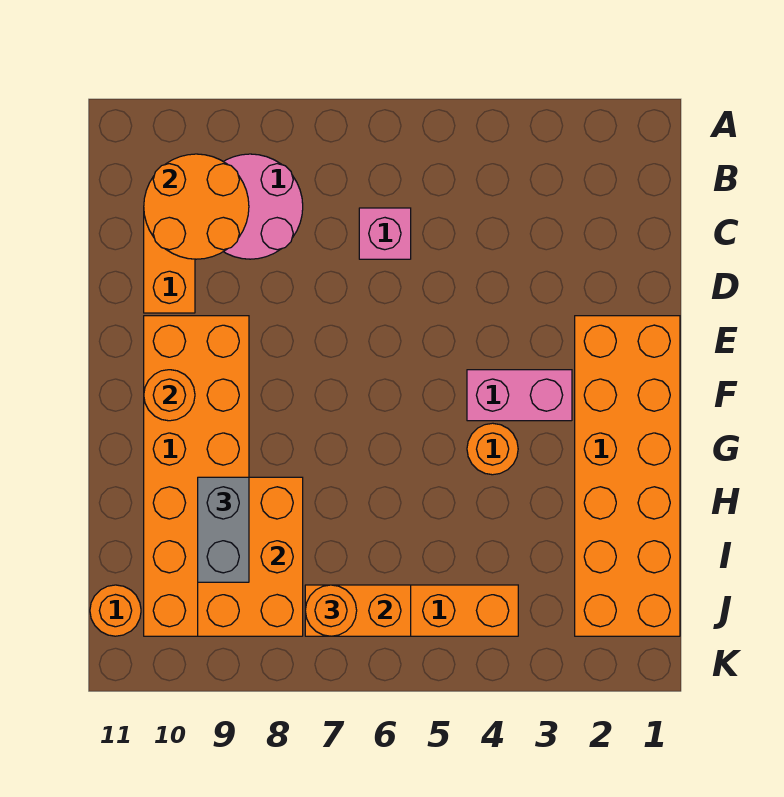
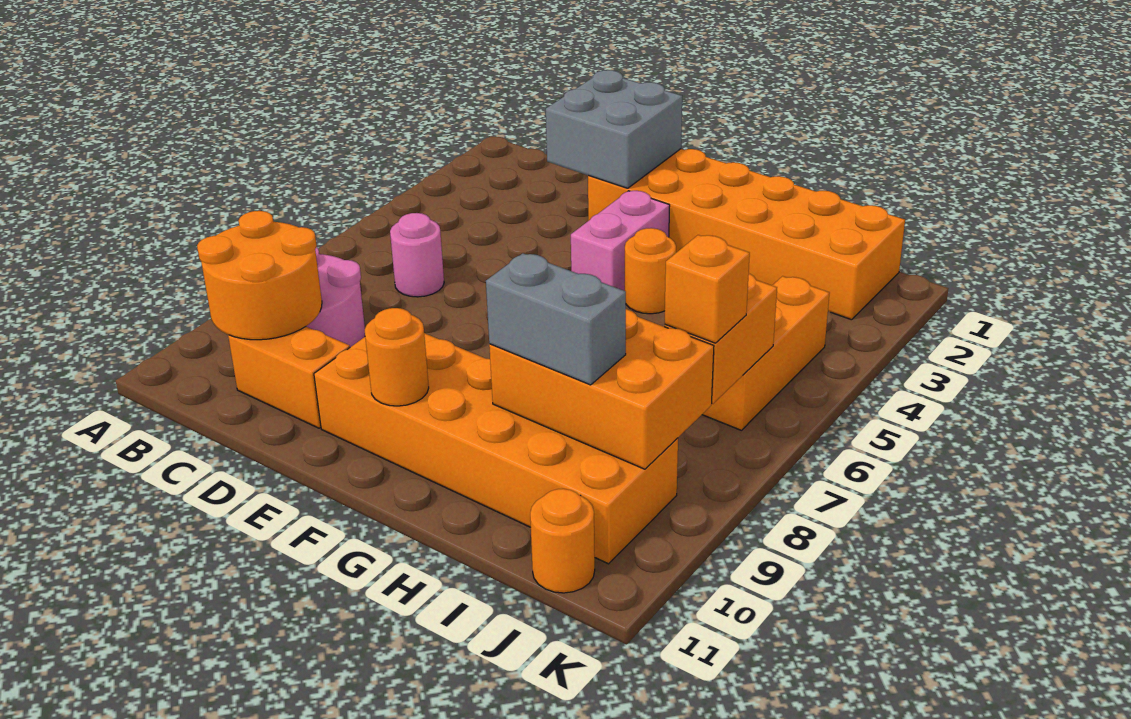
pink 1x1 brick [359,208,411,259] -> pink 1x1 round brick [390,213,444,297]
none -> grey 2x2 brick [546,70,682,188]
orange 1x1 round brick [305,585,357,636] -> orange 1x1 brick [665,235,750,343]

